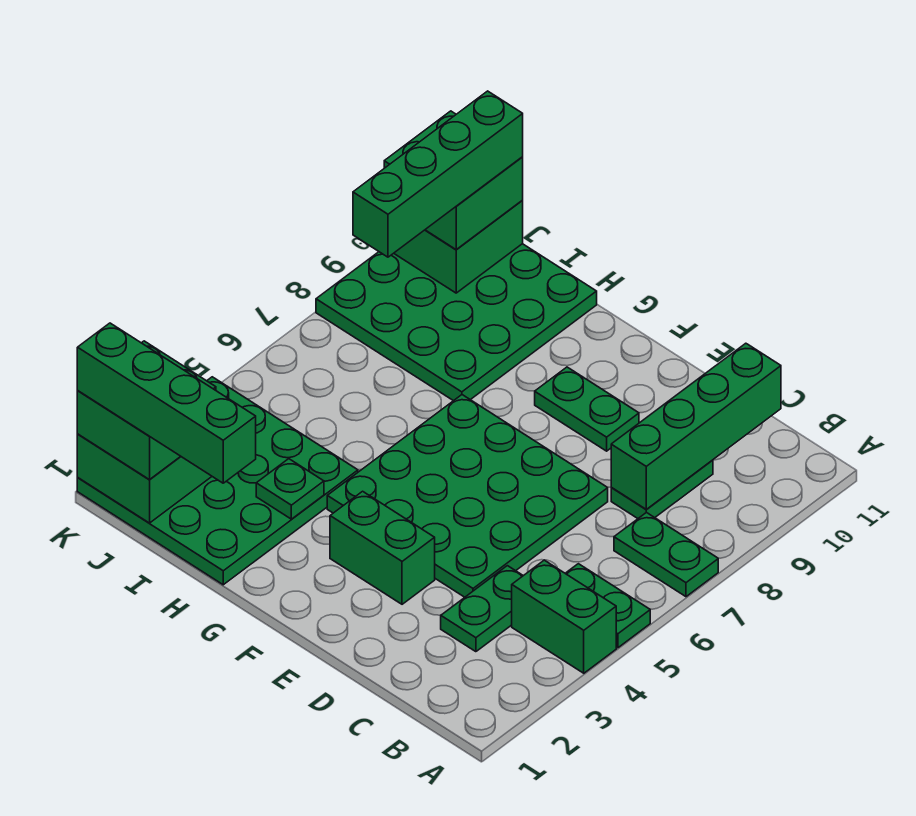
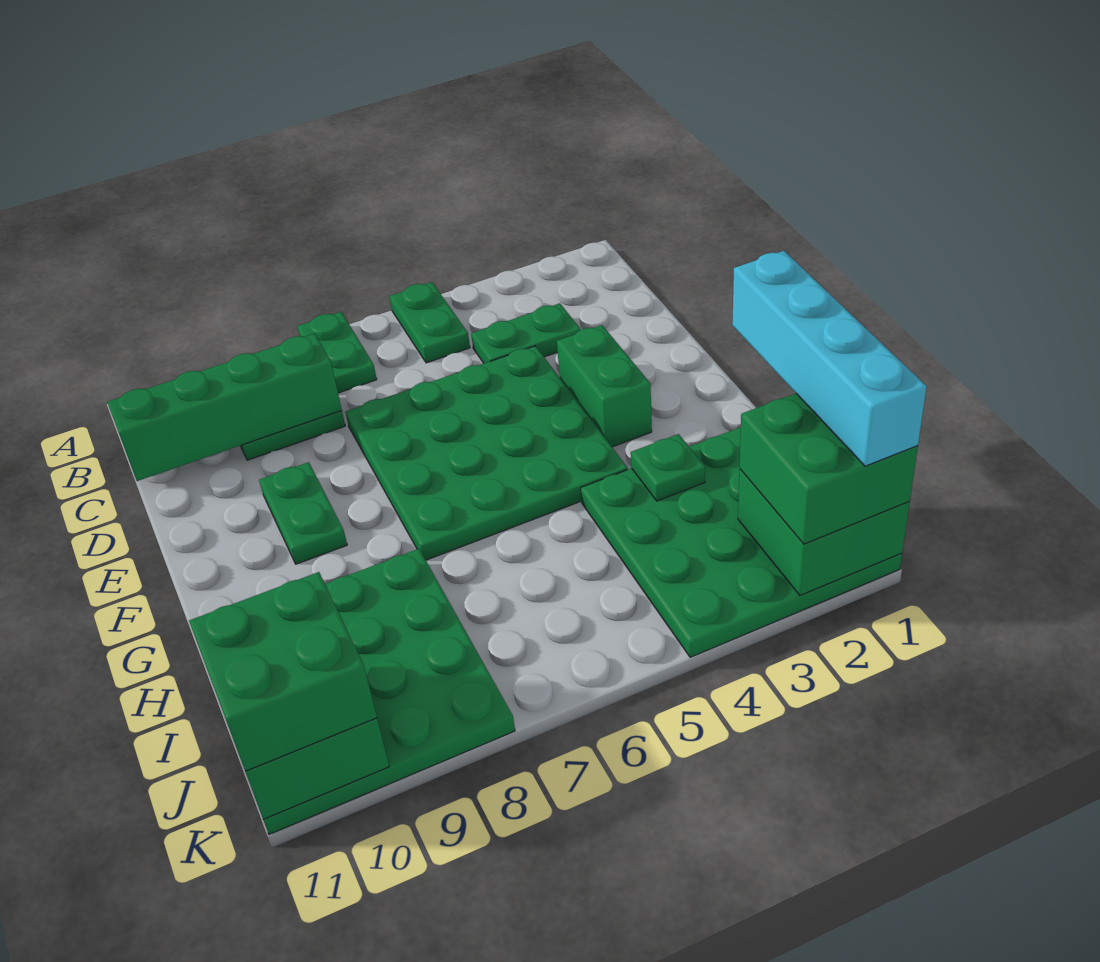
green 1x2 brick [512,560,616,673] -> none
green 1x4 brick [77,323,256,483] -> cyan 1x4 brick [732,251,927,466]
green 1x4 brick [353,91,523,257] -> none

